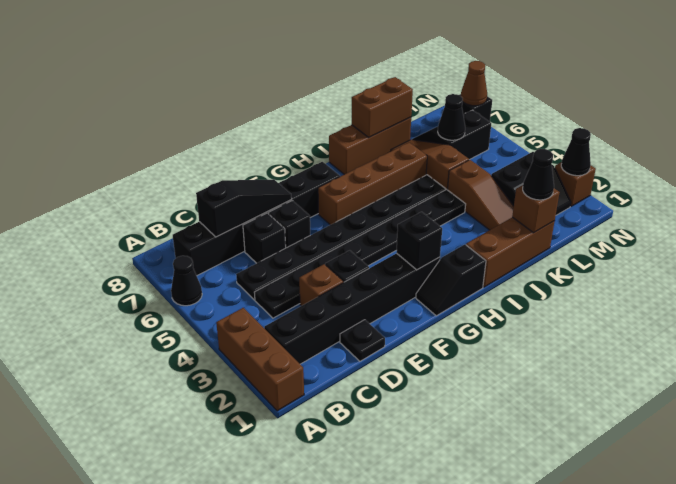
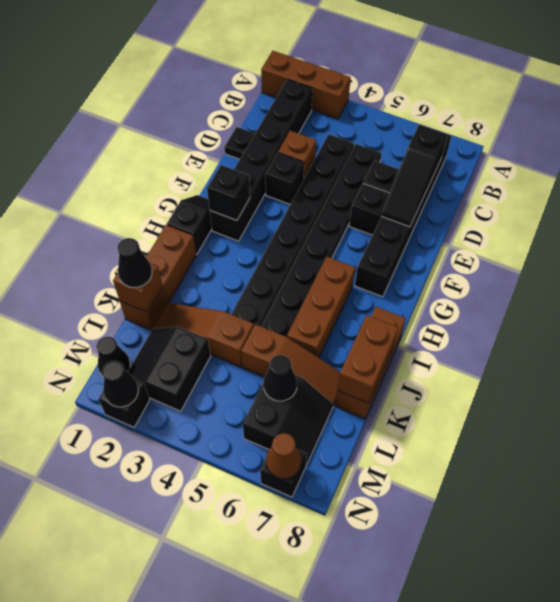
black 1x1 cone [171,256,202,306] -> black 1x1 cone moved to [96,337,130,377]
brown 1x4 brick [318,142,427,225] -> brown 1x3 brick [287,257,355,358]
brown 1x1 brick [555,162,596,206] -> black 1x1 brick [99,380,150,427]

